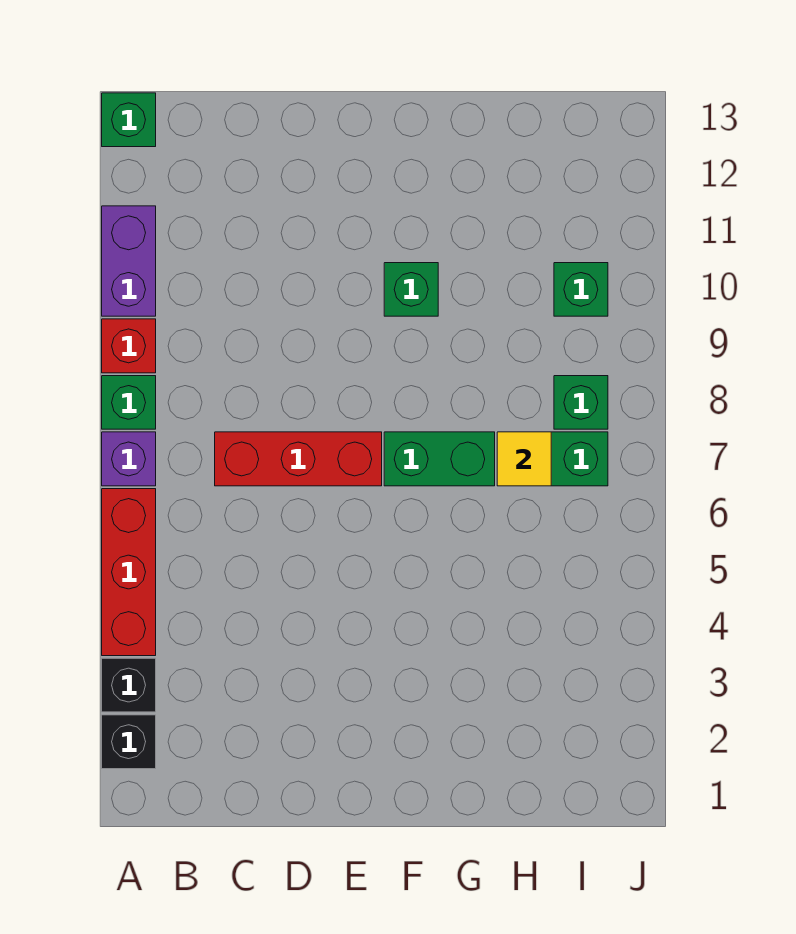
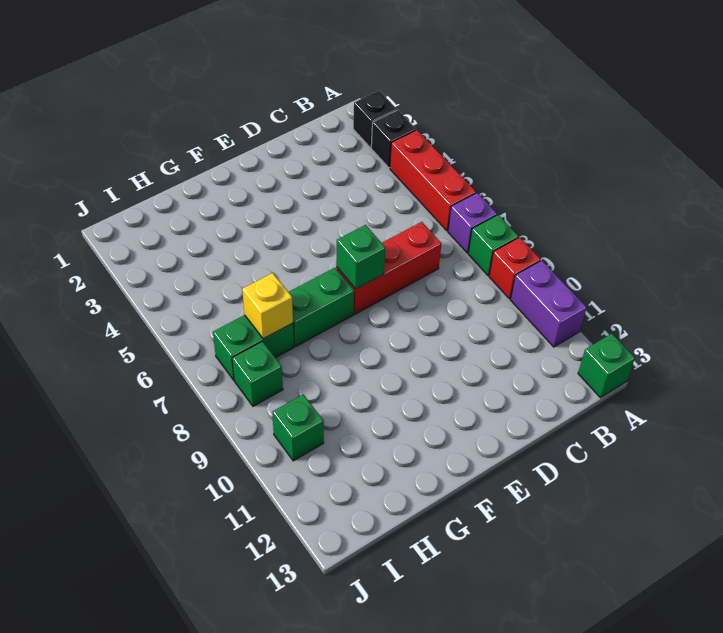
green 1x1 brick [384,263,438,316] -> green 1x1 brick moved to [336,225,385,289]
yellow 1x1 tile [497,432,551,486] -> yellow 1x1 brick [242,273,293,339]

